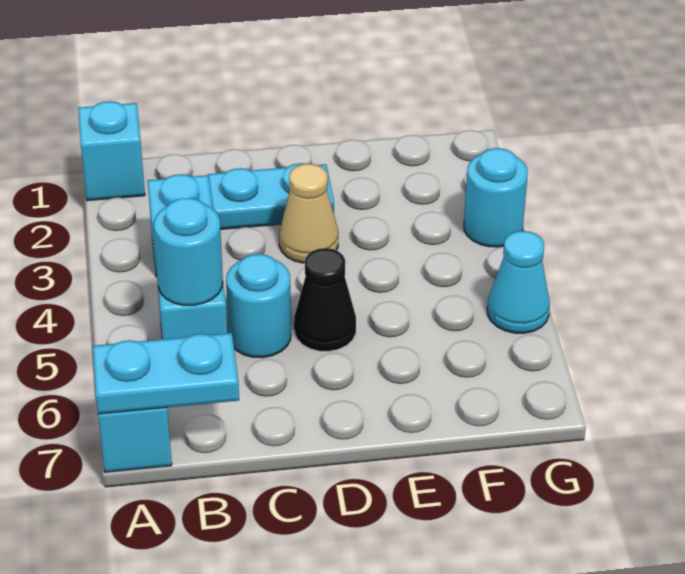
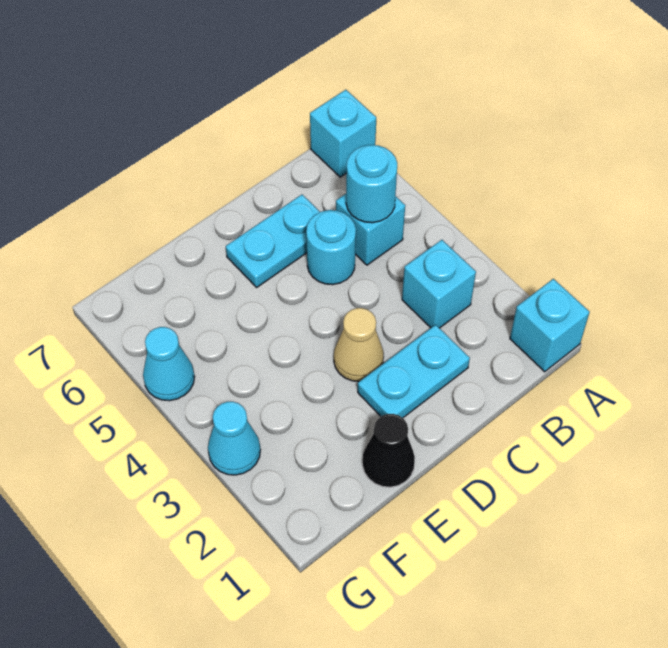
cyan 1x2 plate [93,333,239,414] -> cyan 1x2 plate moved to [226,195,320,287]
black 1x1 cone [294,248,356,351] -> black 1x1 cone moved to [362,414,415,487]
cyan 1x1 round brick [464,148,528,247] -> cyan 1x1 cone [208,402,260,475]

